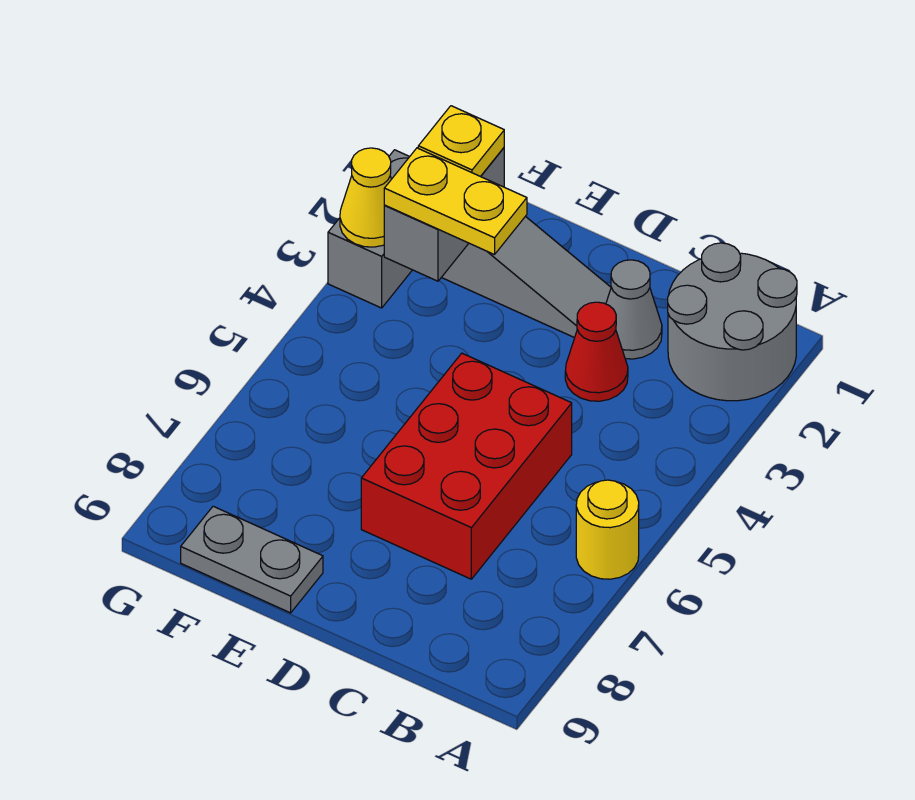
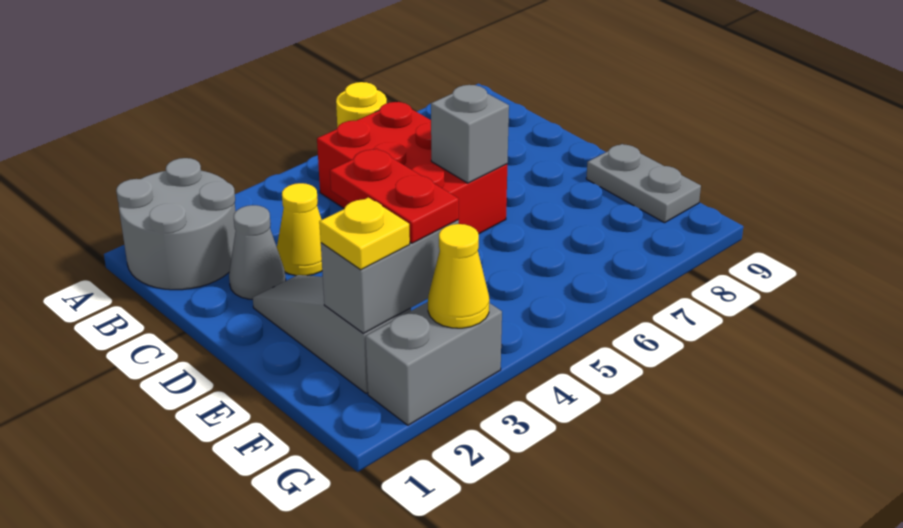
red 1x1 cone [565,302,628,401] -> yellow 1x1 cone [277,183,322,276]
red 2x3 brick [361,353,572,579] -> red 2x3 brick turned to [317,102,507,234]
none -> grey 1x1 brick [431,85,509,183]
yellow 1x2 plate [384,148,527,255] -> red 1x2 plate [330,149,459,243]

